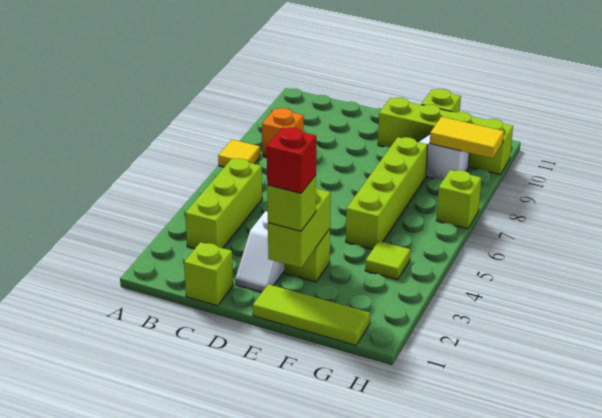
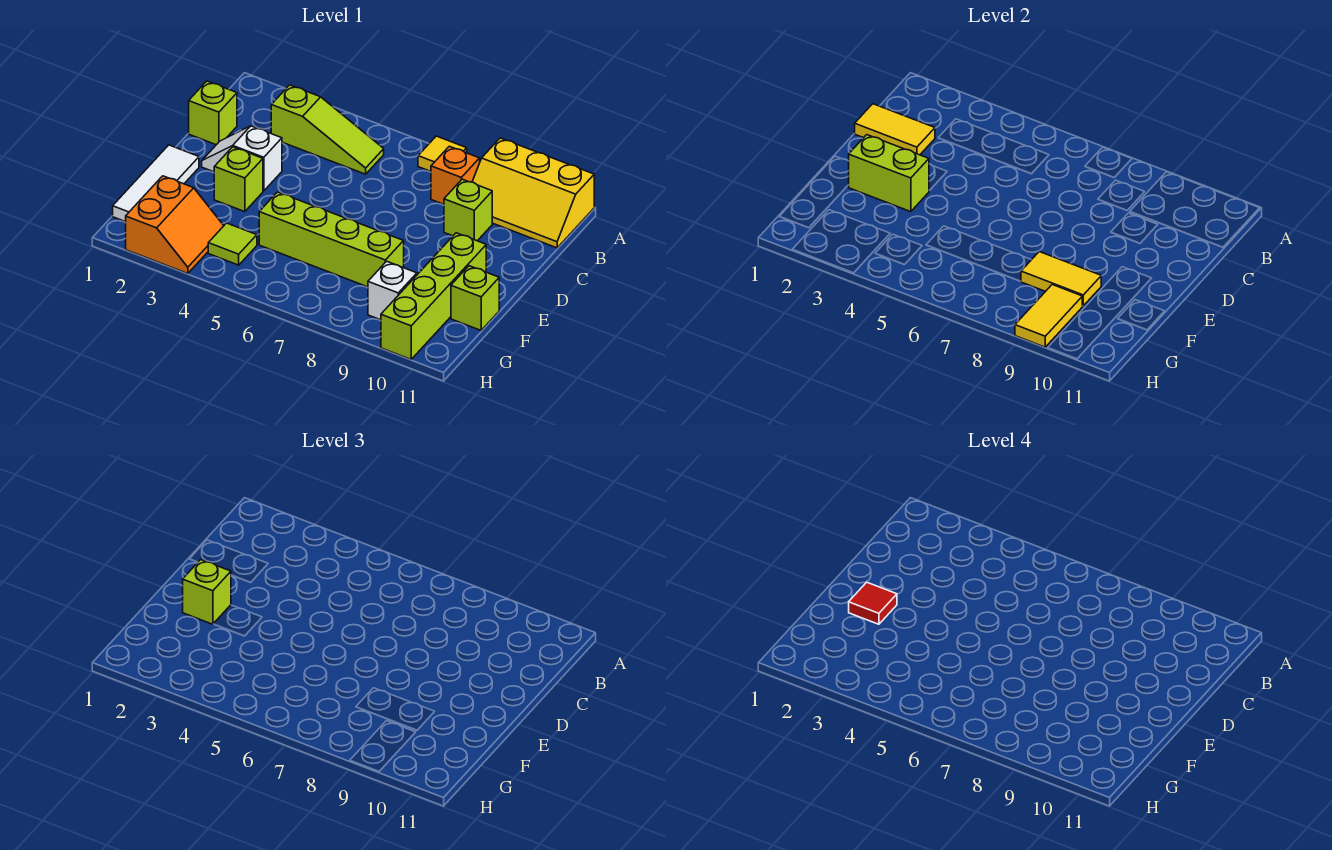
none -> yellow 2x3 slope [472,138,594,248]
lime 1x3 brick [185,158,262,249] -> lime 1x3 slope [271,85,384,174]
none -> yellow 1x2 tile [855,104,935,155]
lime 1x3 tile [253,284,370,345] -> white 1x3 tile [113,145,199,222]
red 1x1 brick [267,127,316,193] -> red 1x1 tile [849,582,897,624]
none -> yellow 1x2 tile [1021,252,1101,306]
none -> orange 2x2 slope [126,176,224,274]
lime 1x1 brick [437,170,481,229] -> lime 1x1 brick moved to [444,179,492,241]

